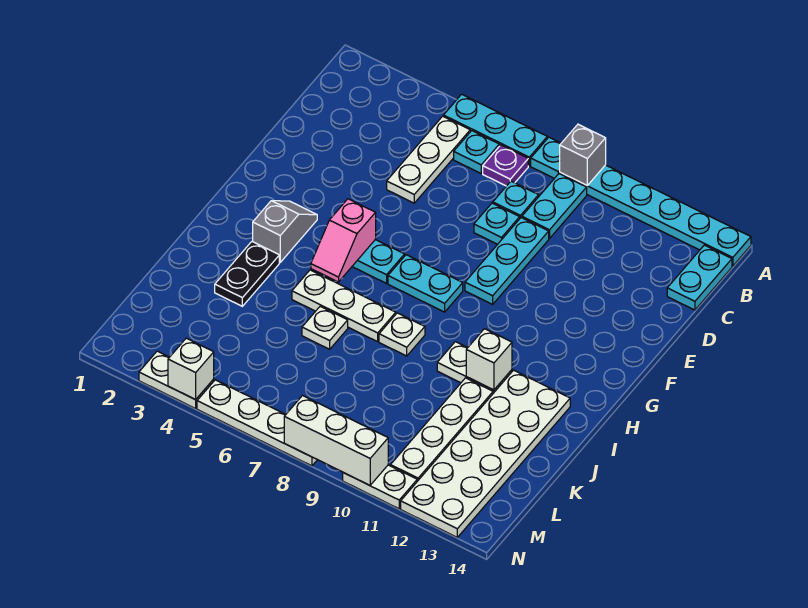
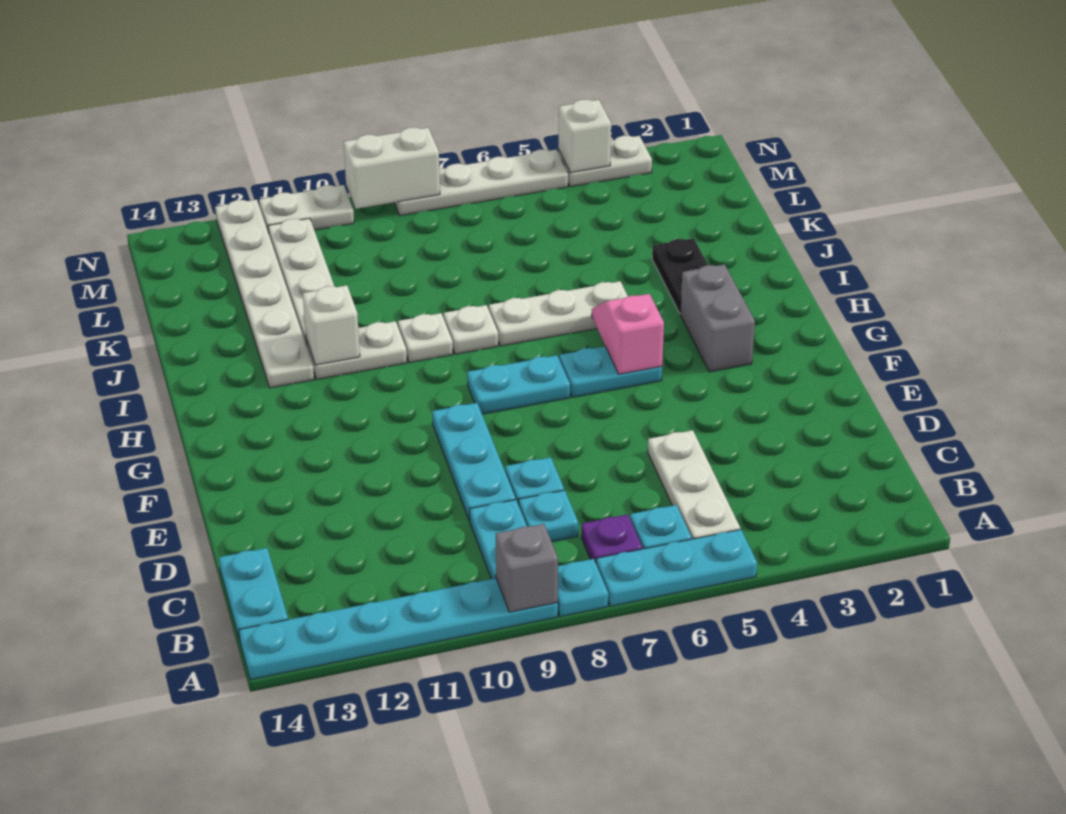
grey 1x2 slope [253,201,317,262] -> grey 1x2 brick [680,264,755,372]
white 2x6 plate [401,370,570,537] -> white 1x6 plate [215,200,314,388]
white 1x1 plate [302,306,348,349] -> white 1x1 plate moved to [398,313,453,363]
white 1x3 brick [284,396,388,485] -> white 1x2 brick [344,128,440,209]

